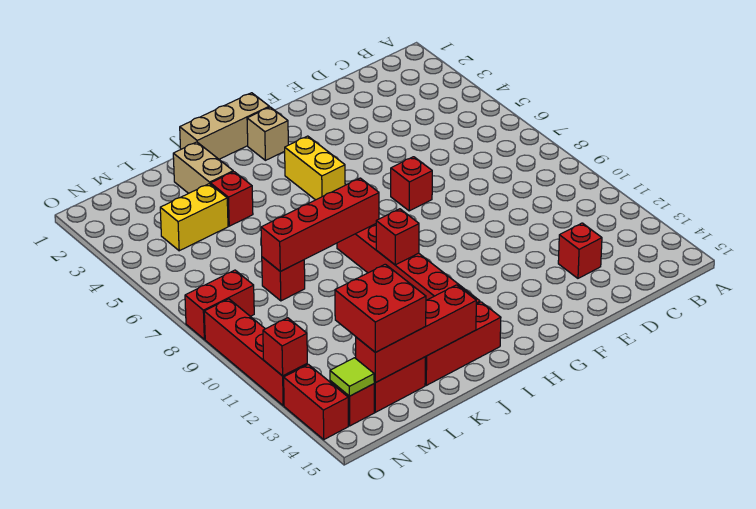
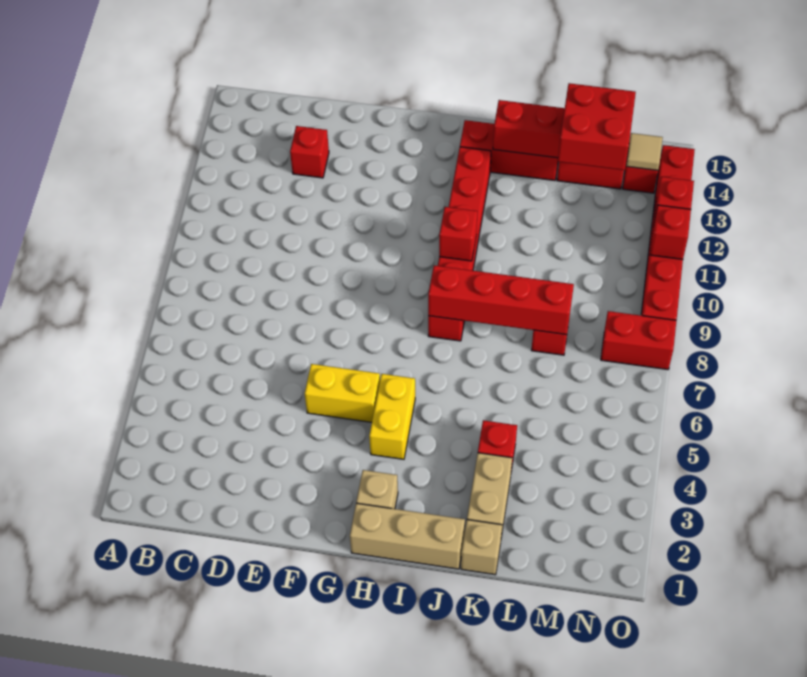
red 1x1 brick [391,157,432,211] -> red 1x1 brick moved to [650,205,691,259]
none -> tan 1x1 brick [461,520,502,575]
yellow 1x2 brick [160,184,228,251] -> yellow 1x2 brick moved to [305,364,380,422]
lime 1x1 tile [330,358,374,396] -> tan 1x1 tile [626,133,663,170]

